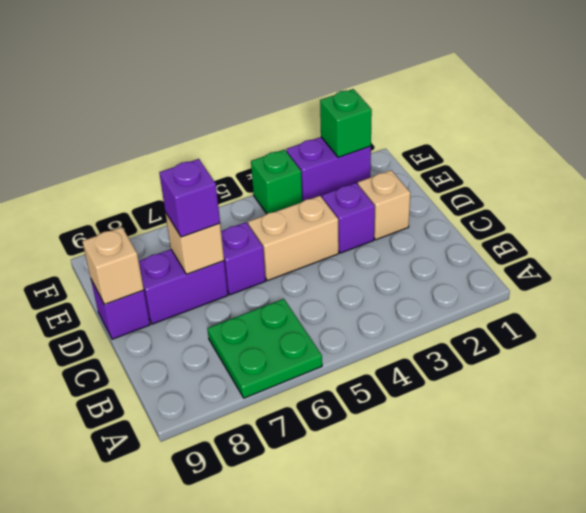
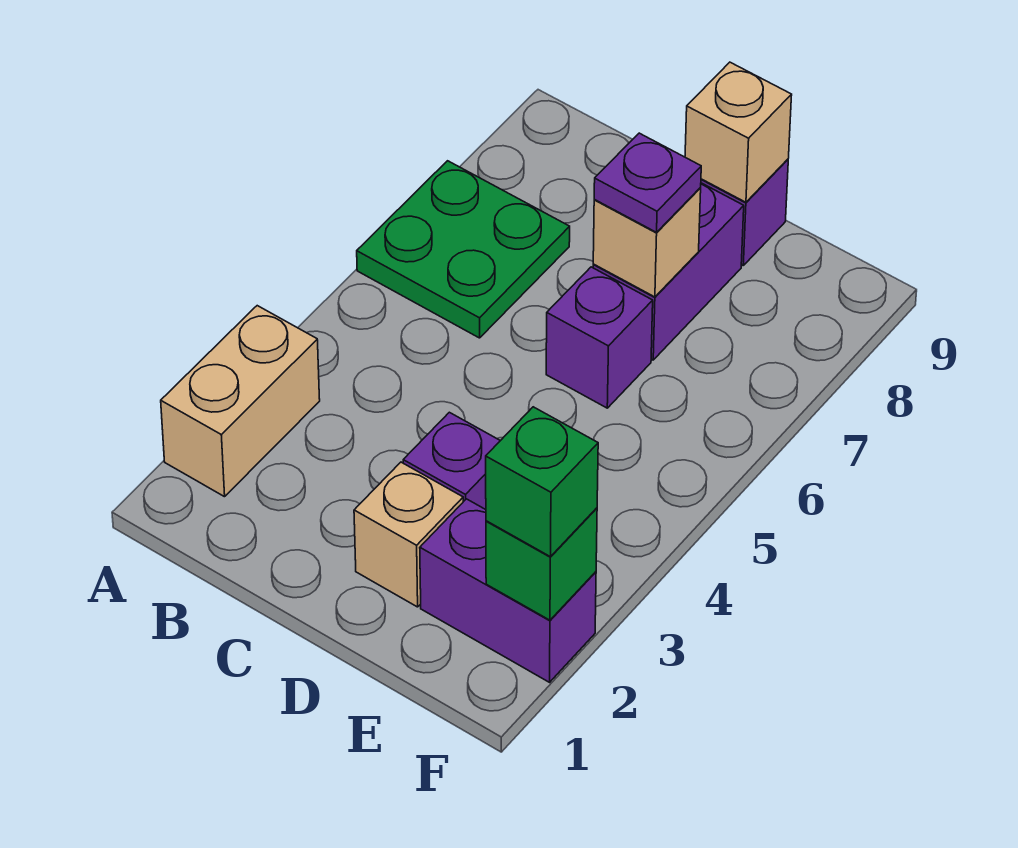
tan 1x2 brick [248,196,339,281] -> tan 1x2 brick moved to [161,306,320,497]
purple 1x1 brick [159,159,220,237] -> purple 1x1 plate [594,133,701,232]
purple 1x2 brick [286,137,371,202] -> purple 1x2 brick turned to [420,499,596,682]
green 1x1 brick [251,150,302,214] -> green 1x1 brick moved to [486,407,598,557]

